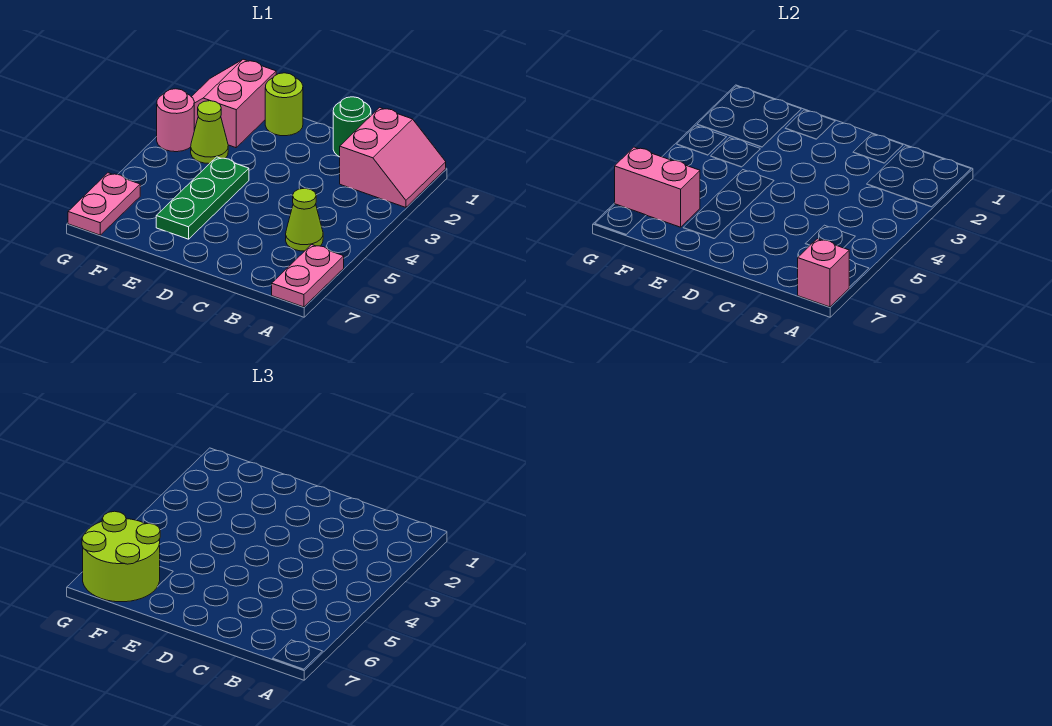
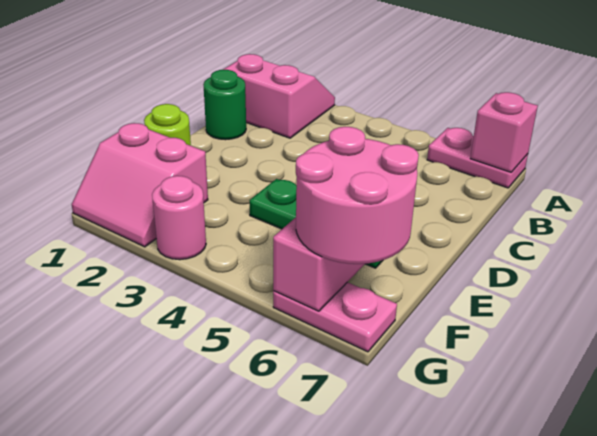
lime 1x1 cone [286,188,323,251] -> none
lime 1x1 cone [191,101,228,164] -> none
lime 2x2 round brick [82,511,160,602] -> pink 2x2 round brick [296,127,419,264]

